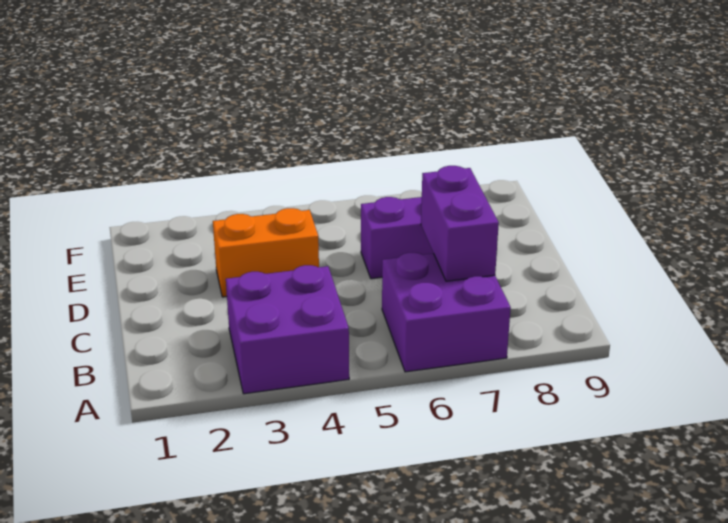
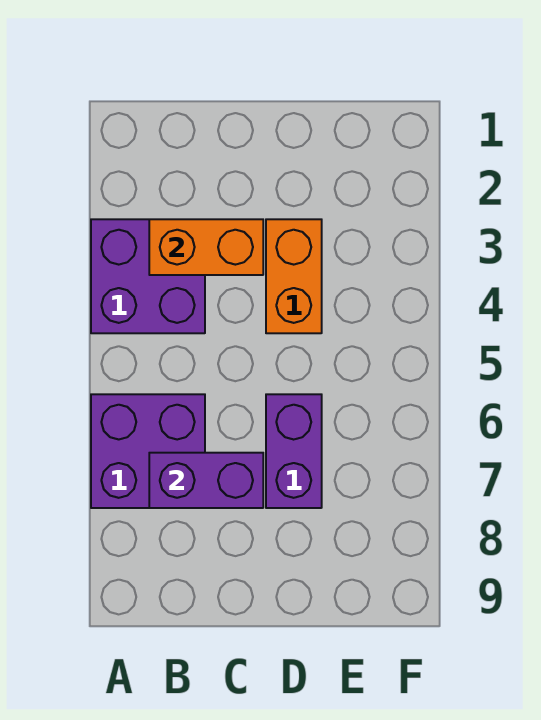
none -> orange 1x2 brick [149,219,263,275]

